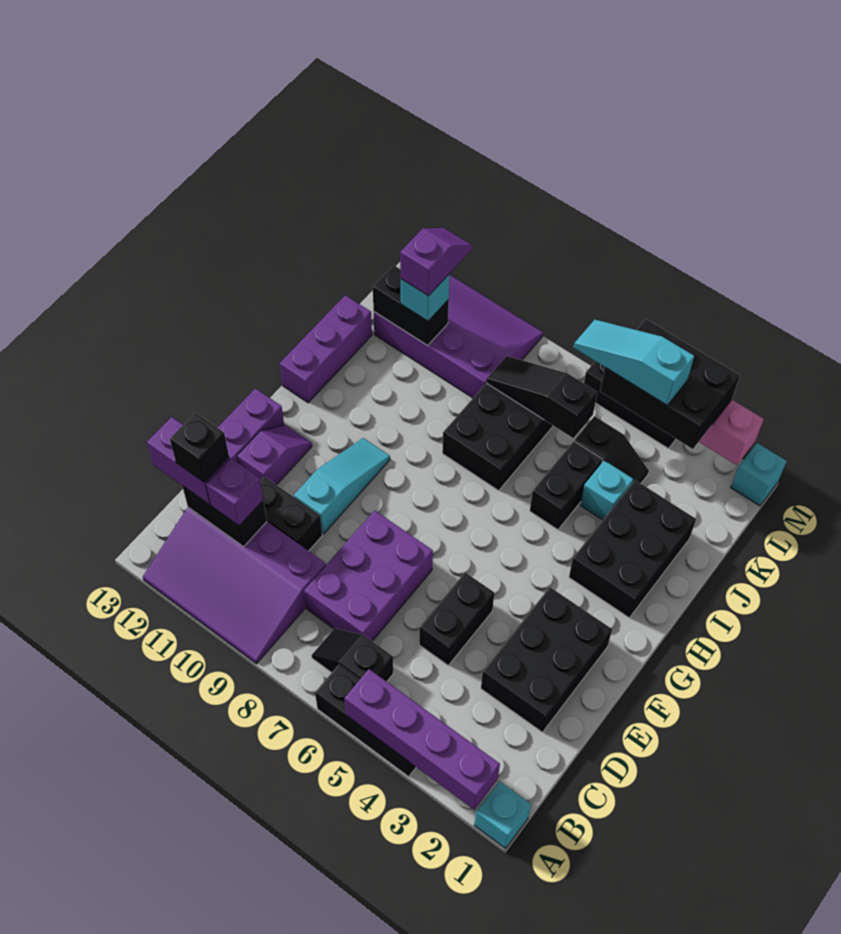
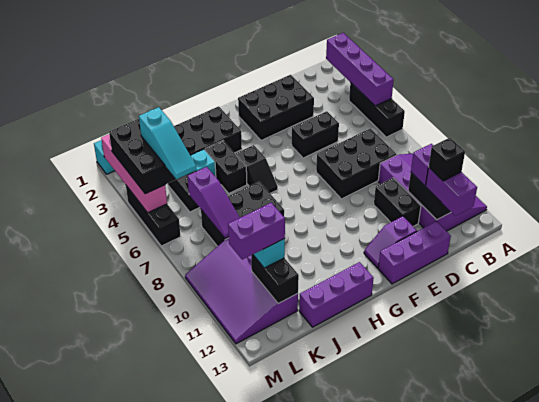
cyan 1x1 brick [474,781,531,849] -> none
black 1x2 slope [312,628,393,682] -> black 1x2 slope moved to [236,145,278,193]
purple 2x3 brick [304,511,433,641] -> black 2x3 brick [316,128,397,199]
cyan 1x3 slope [294,438,390,534] -> none
black 1x2 brick [530,441,603,530] -> black 1x2 brick turned to [205,141,247,193]
black 1x3 slope [486,356,597,438] -> purple 1x3 slope [188,167,240,238]
purple 1x2 slope [400,228,472,296] -> purple 1x2 brick [228,203,285,260]

